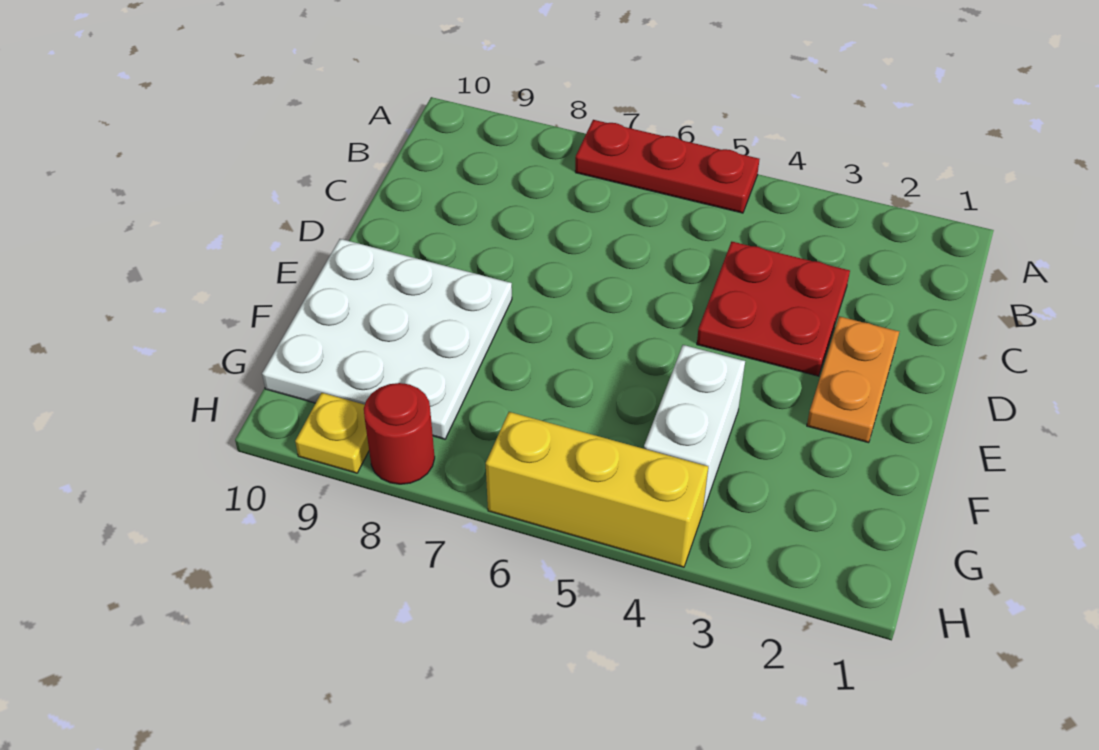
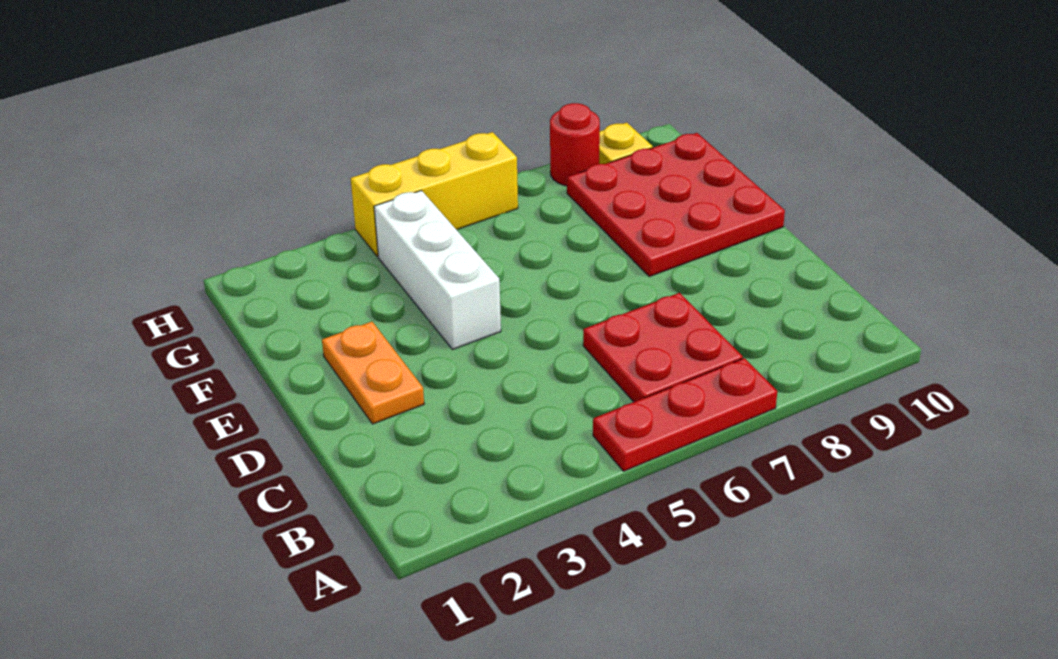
red 2x2 plate [697,242,850,376] -> red 2x2 plate moved to [583,293,743,402]
white 3x3 plate [262,239,512,439] -> red 3x3 plate [567,133,785,277]
white 1x2 brick [644,345,745,511] -> white 1x3 brick [374,190,501,349]

